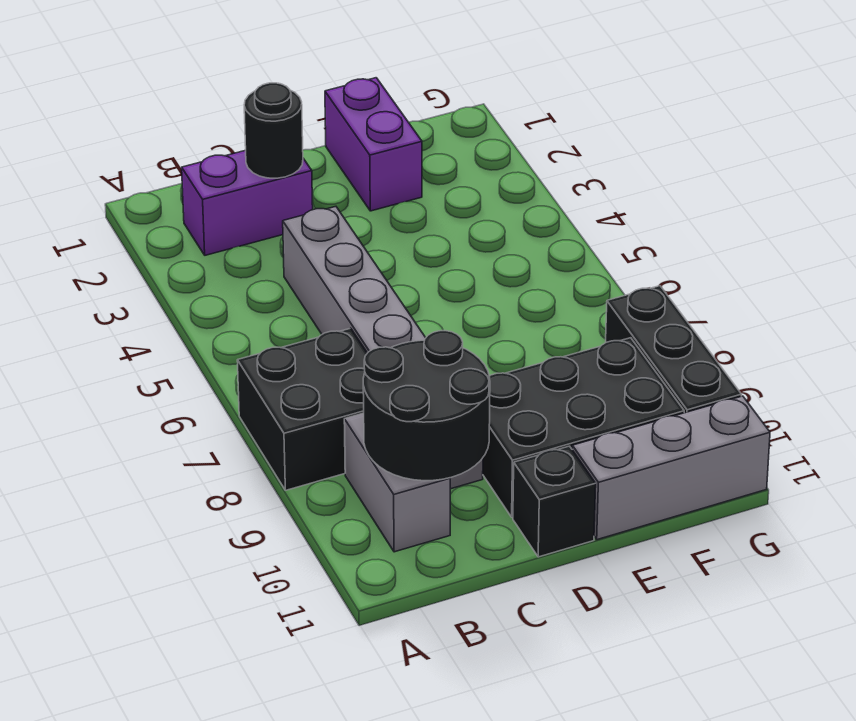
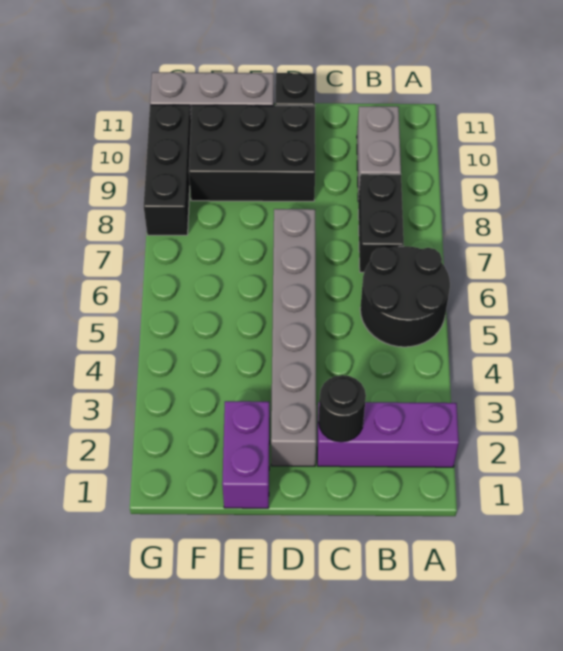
black 2x2 brick [237,328,367,490] -> black 1x2 brick [358,174,404,272]
purple 1x2 brick [182,150,313,255] -> purple 1x3 brick [317,402,459,467]
black 2x2 round brick [363,331,490,481] -> black 2x2 round brick moved to [360,246,450,347]
grey 1x6 brick [283,207,483,489] -> grey 1x6 brick moved to [271,209,316,466]

